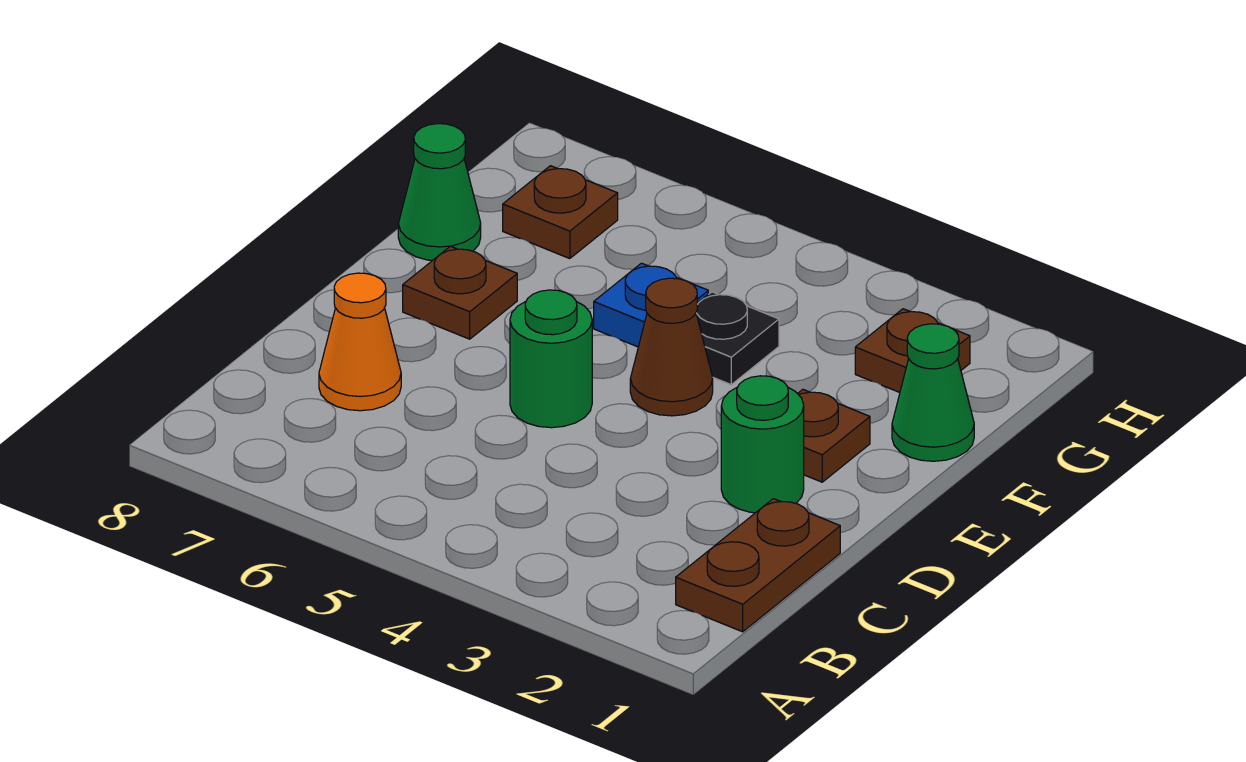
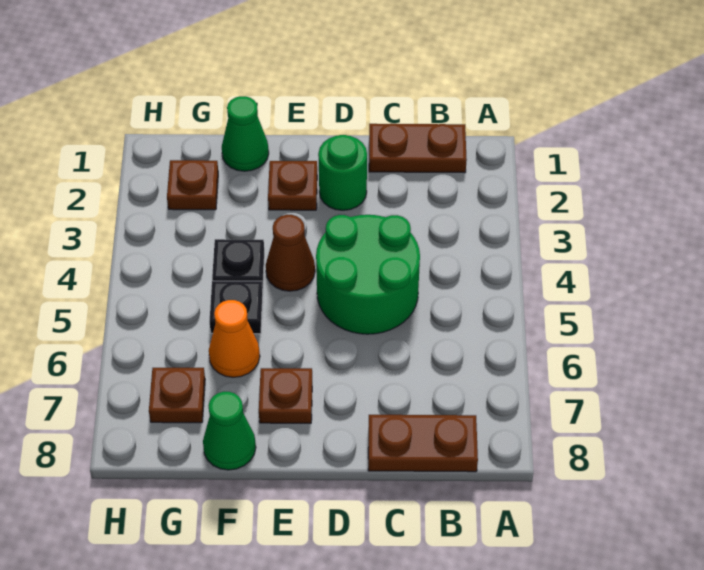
none -> brown 1x2 plate [368,415,478,472]
orange 1x1 cone [319,273,401,411] -> orange 1x1 cone moved to [209,300,260,377]
green 1x1 round brick [510,290,592,428] -> green 2x2 round brick [316,215,420,334]
blue 1x1 plate [594,263,708,347] -> black 1x1 plate [209,281,263,334]

